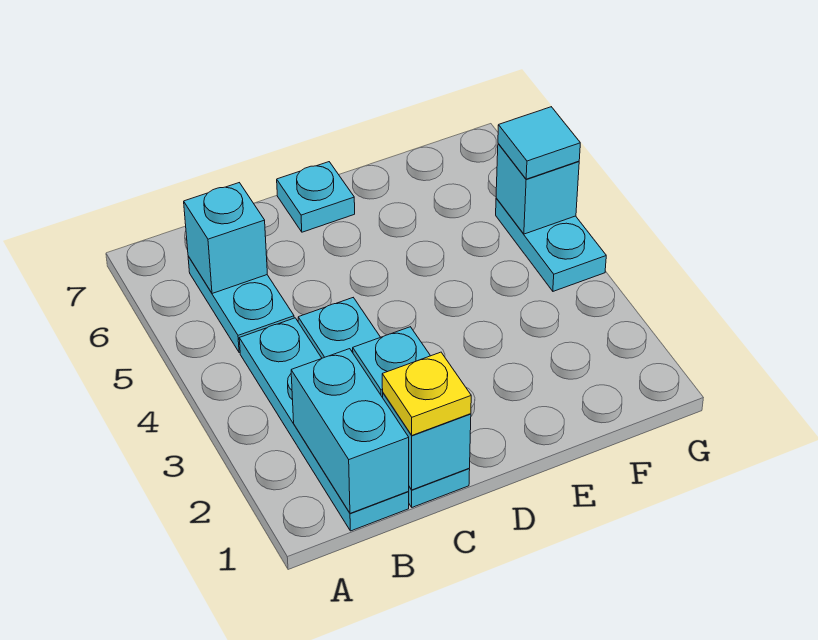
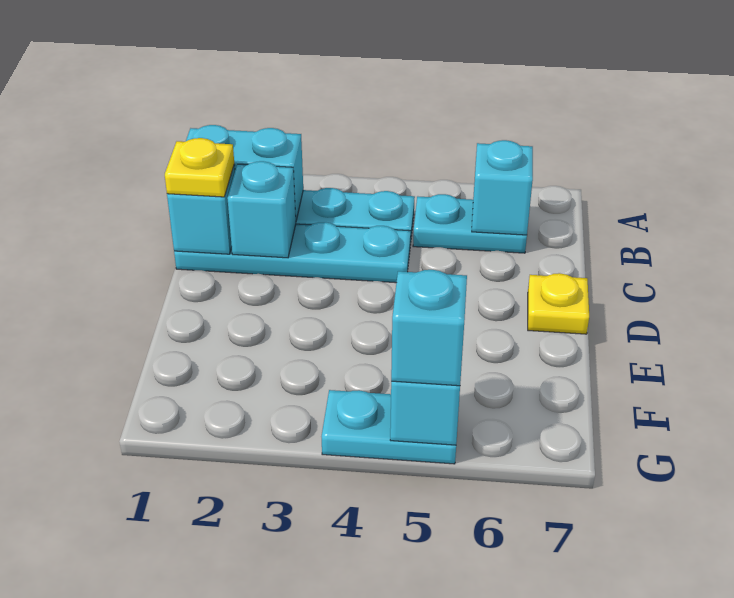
cyan 1x1 plate [277,162,355,232] -> yellow 1x1 plate [528,273,589,334]
cyan 1x1 tile [498,107,580,179] -> cyan 1x1 brick [391,270,467,386]

